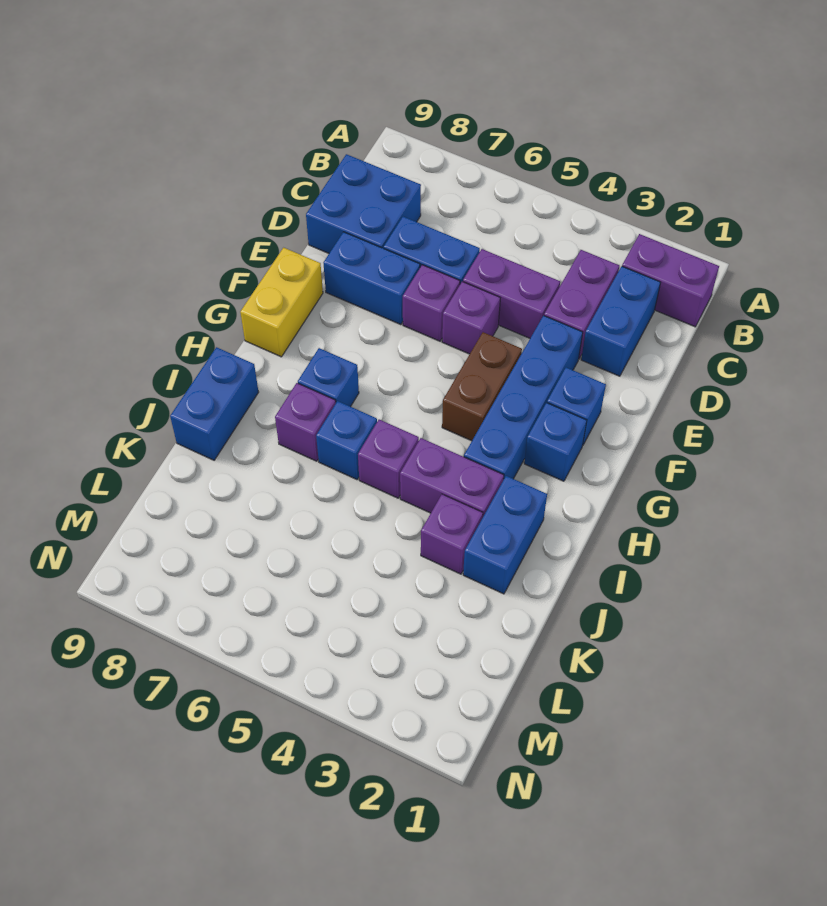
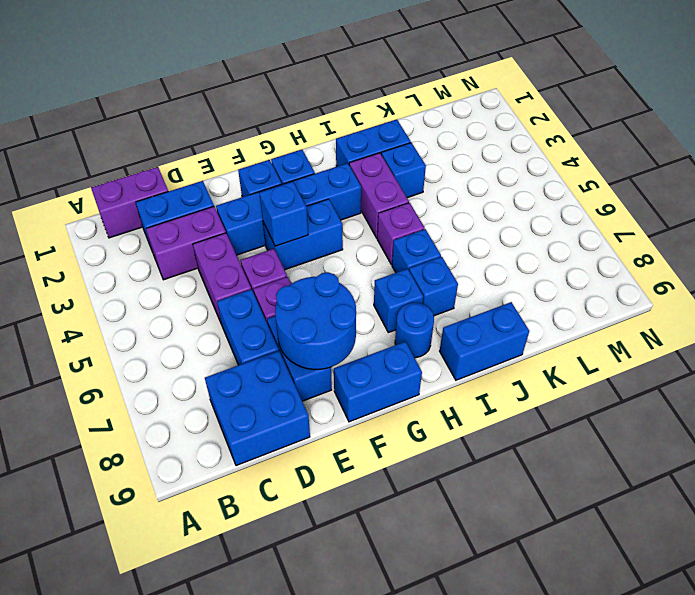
purple 1x2 brick [622,234,719,327] -> purple 1x2 brick turned to [91,167,168,238]
none -> blue 2x2 round brick [275,272,356,370]
brown 1x2 brick [442,332,522,441] -> blue 1x2 brick [263,199,343,270]
none -> blue 1x1 brick [259,182,308,246]
yellow 1x2 brick [240,248,323,357] -> blue 1x2 brick [334,342,422,422]
none -> blue 1x1 round brick [395,303,434,358]
purple 1x1 brick [275,383,336,461] -> blue 1x1 brick [409,257,458,316]
purple 1x1 brick [421,494,483,574] -> blue 1x1 brick [381,143,426,198]

